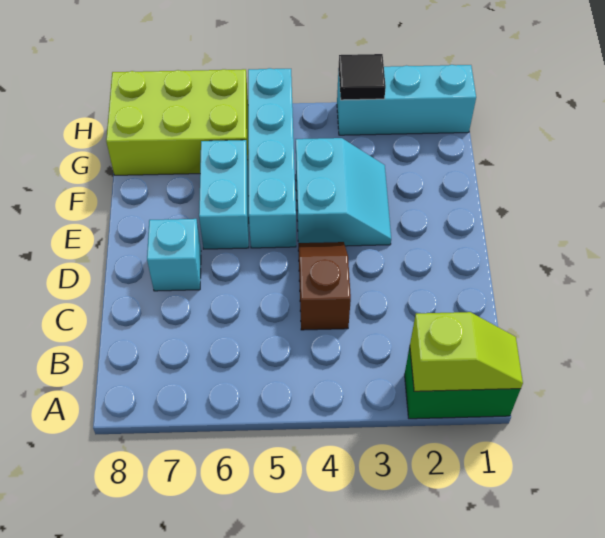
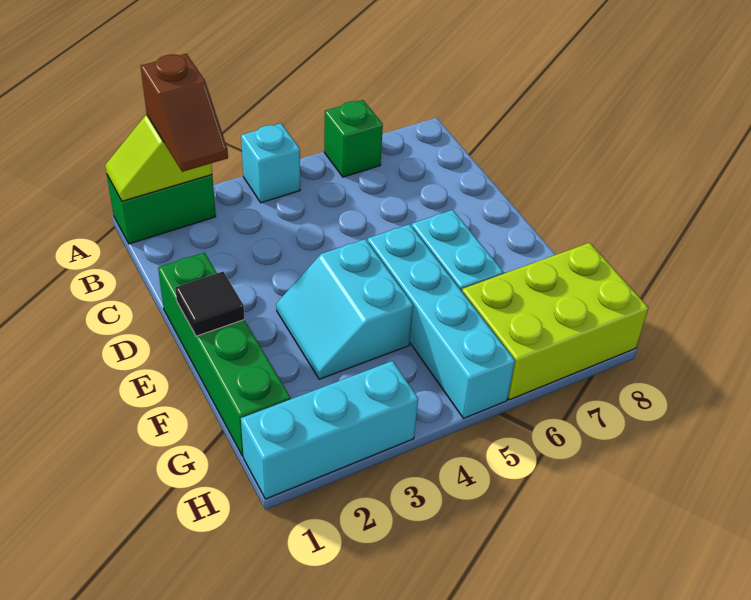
none -> green 1x1 brick [324,100,383,177]
brown 1x2 slope [298,242,351,330] -> brown 1x2 slope moved to [141,54,228,172]
none -> green 1x4 brick [158,253,290,456]
cyan 1x1 brick [147,219,201,291] -> cyan 1x1 brick moved to [241,124,300,203]
black 1x1 tile [339,54,386,100] -> black 1x1 tile moved to [175,272,245,336]

